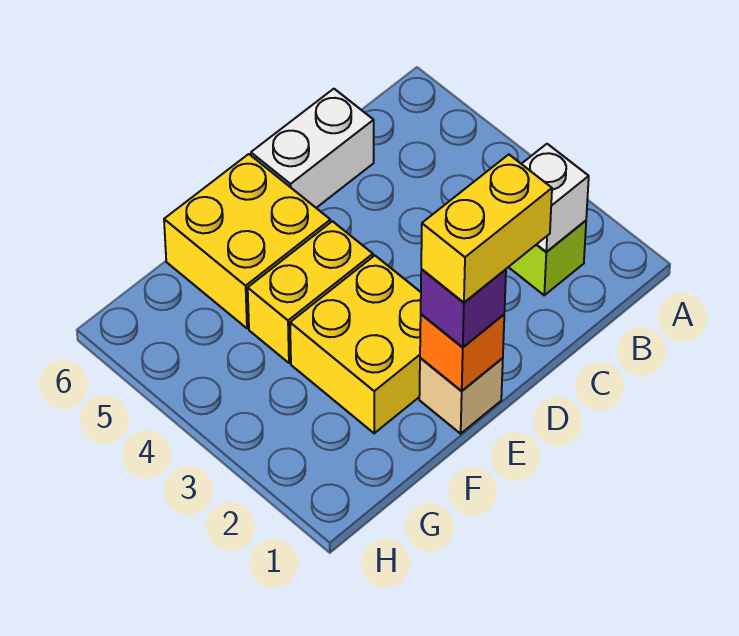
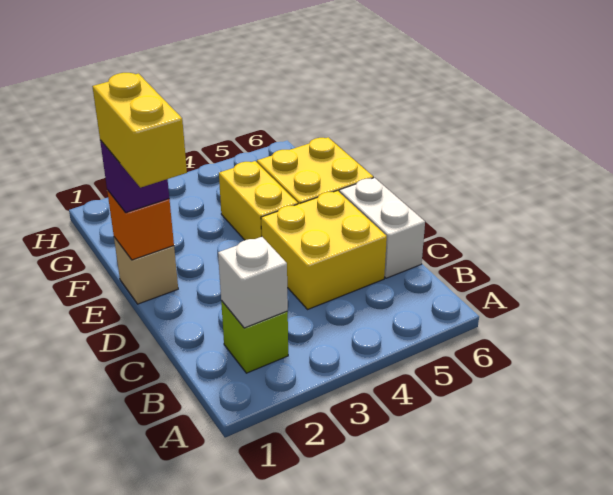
yellow 2x2 brick [290,256,421,433] -> yellow 2x2 brick moved to [261,191,387,309]

